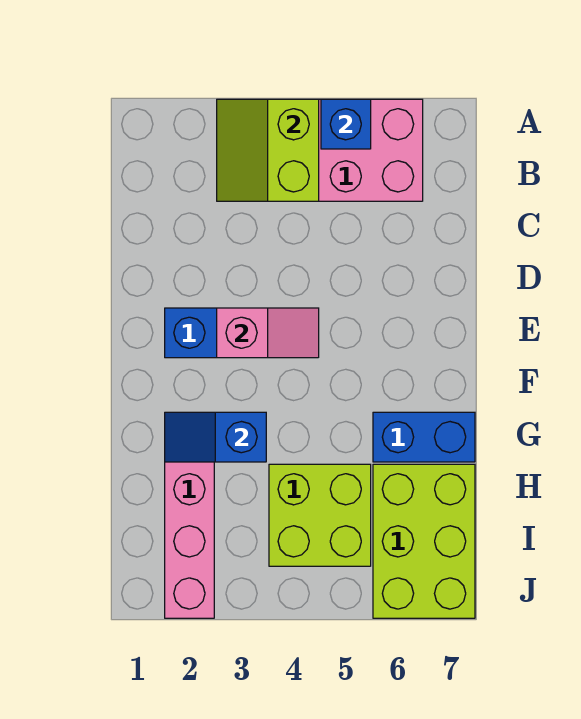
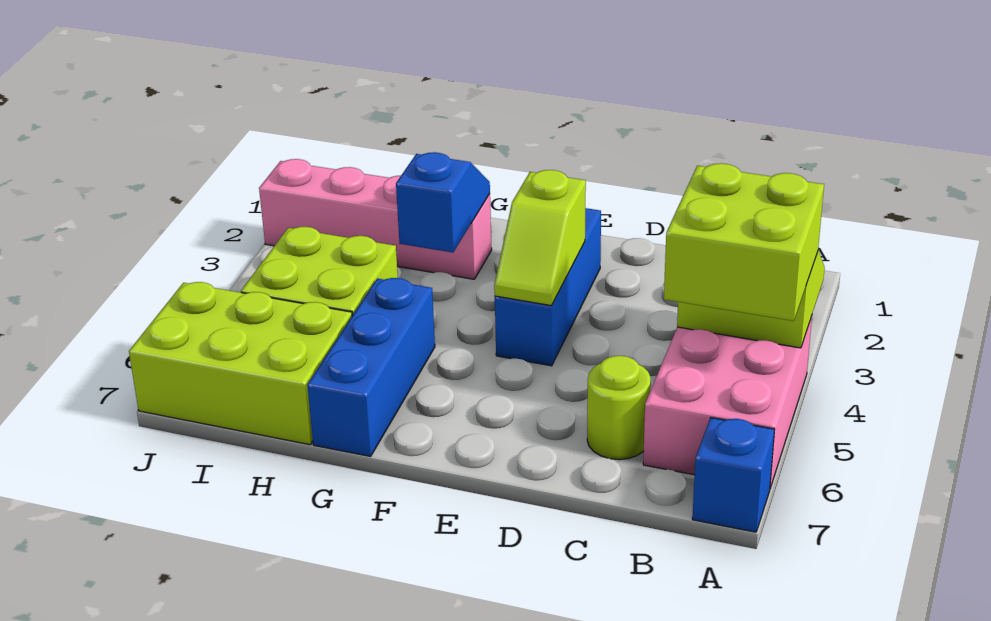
none -> lime 2x2 brick [664,163,824,321]
blue 1x1 brick [321,99,371,149] -> blue 1x1 brick moved to [692,418,775,532]
none -> lime 1x1 round brick [587,356,651,460]
pink 1x2 slope [217,308,319,358] -> lime 1x2 slope [494,170,586,306]
blue 1x2 brick [373,412,475,462] -> blue 1x3 brick [307,278,435,457]

